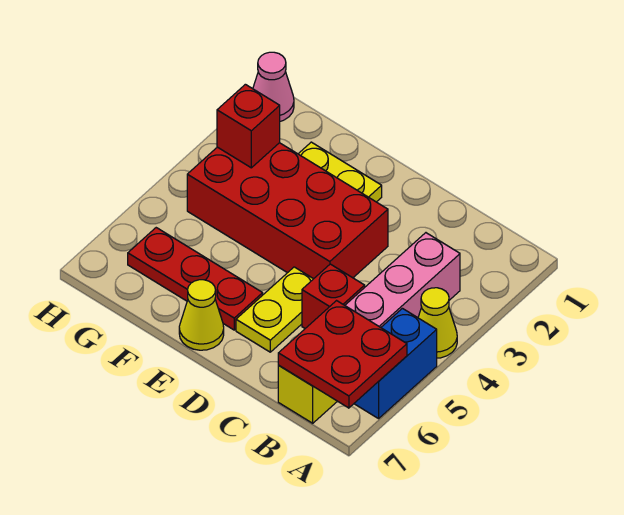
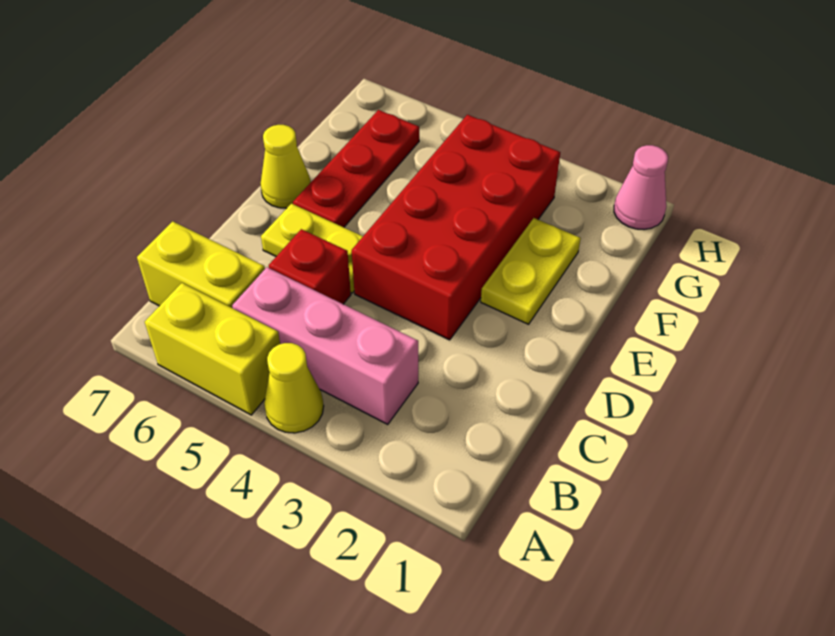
blue 1x2 brick [354,308,437,419] -> yellow 1x2 brick [145,283,280,415]
red 2x2 plate [278,301,407,408] -> none
red 1x1 brick [217,84,280,168] -> none

